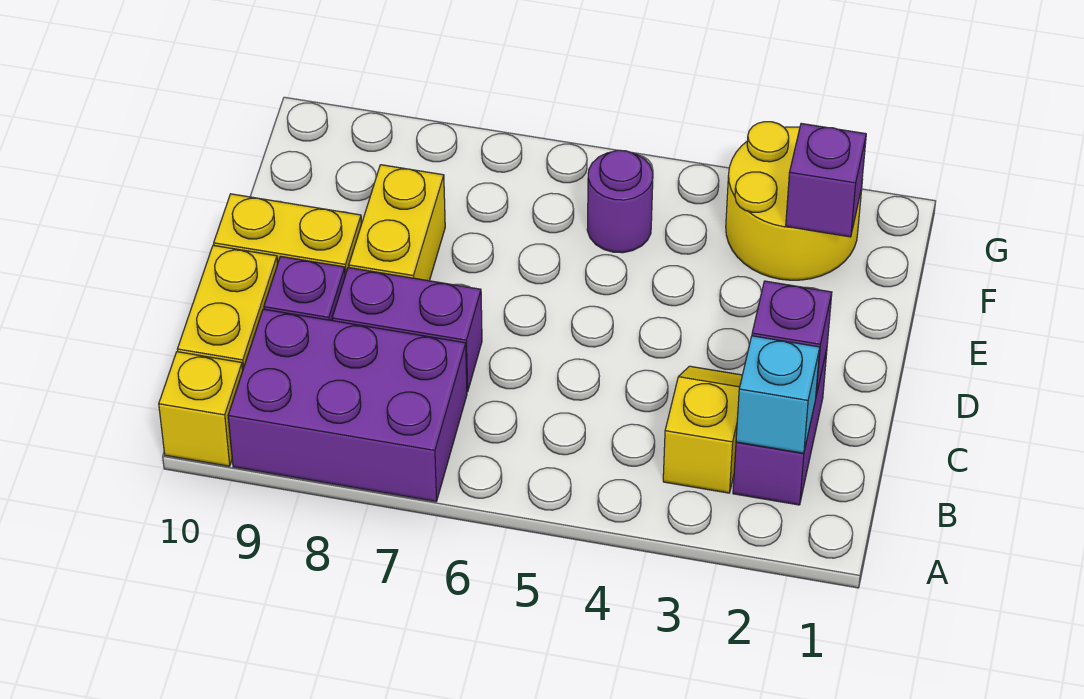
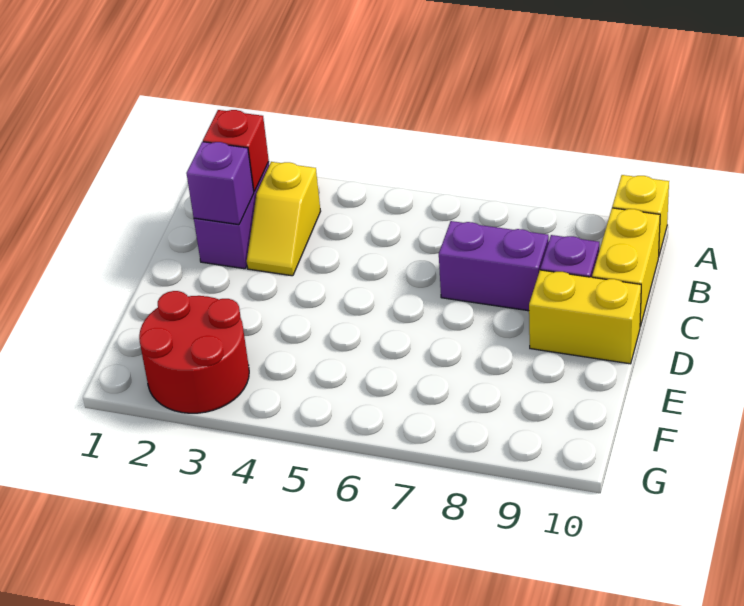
purple 2x3 brick [228,309,467,502] -> none
cyan 1x1 brick [736,336,820,453] -> red 1x1 brick [203,110,269,192]
yellow 1x2 brick [349,165,445,281] -> none
yellow 2x2 round brick [726,122,863,280] -> red 2x2 round brick [139,291,249,413]
purple 1x1 brick [786,124,866,237] -> none
purple 1x1 round brick [587,150,653,253] -> none

